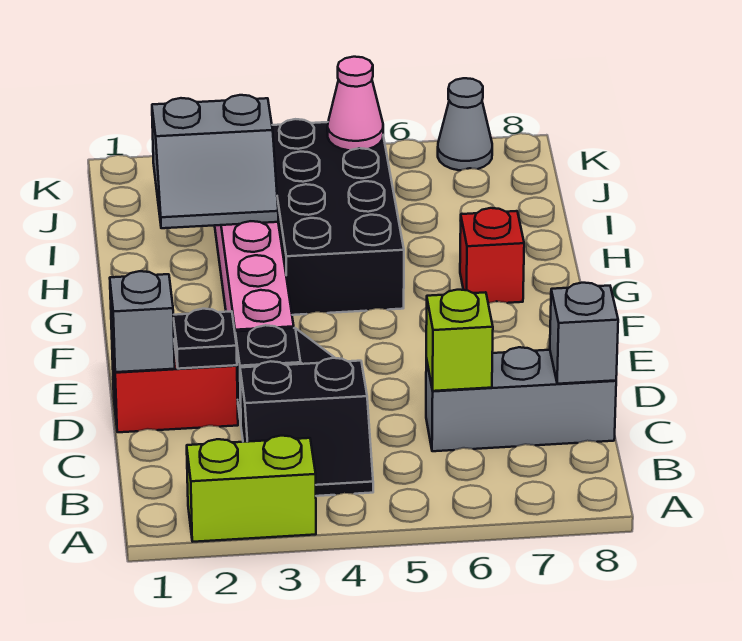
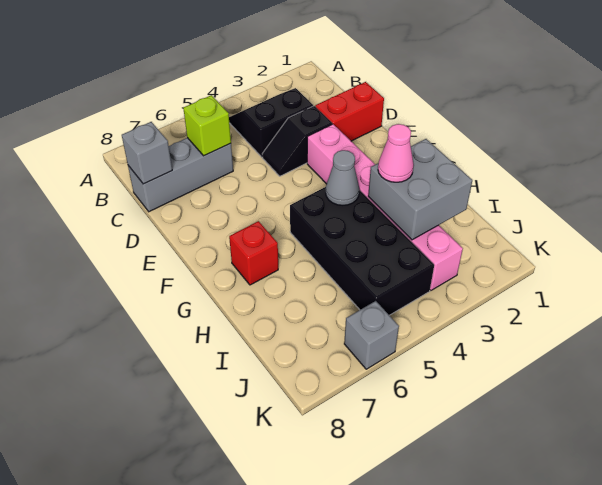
lime 1x2 brick [187,436,316,542] -> none
grey 1x1 brick [110,271,175,372] -> grey 1x1 brick moved to [344,301,399,369]
black 1x1 plate [173,309,237,369] -> none
grey 2x2 slope [152,95,278,228] -> grey 2x2 brick [368,139,472,240]
pink 1x1 cone [327,57,383,151] -> pink 1x1 cone moved to [378,124,414,182]
grey 1x1 cone [438,78,492,170] -> grey 1x1 cone moved to [326,150,359,205]

